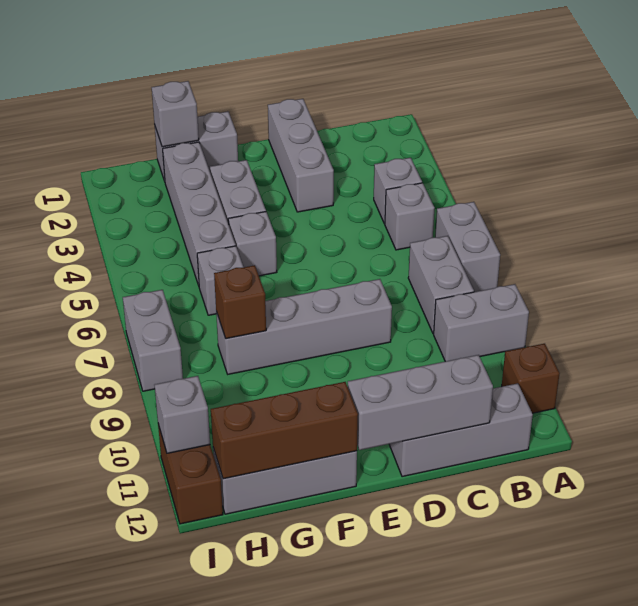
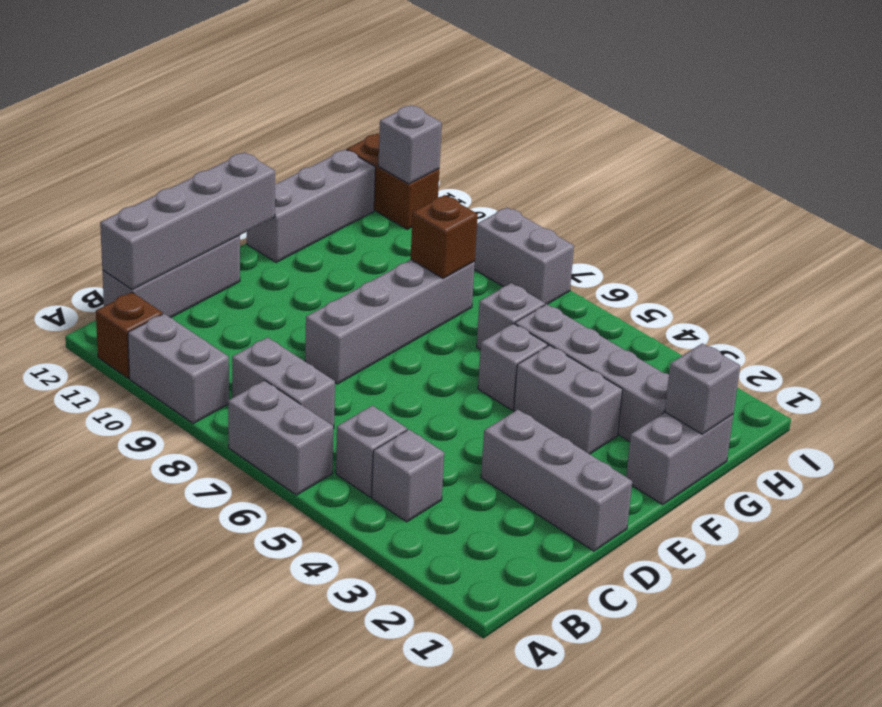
grey 1x2 brick [434,284,529,361] -> grey 1x2 brick turned to [128,314,229,423]
grey 1x3 brick [348,355,493,450] -> grey 1x4 brick [100,152,275,289]
brown 1x3 brick [211,382,358,479] -> none

